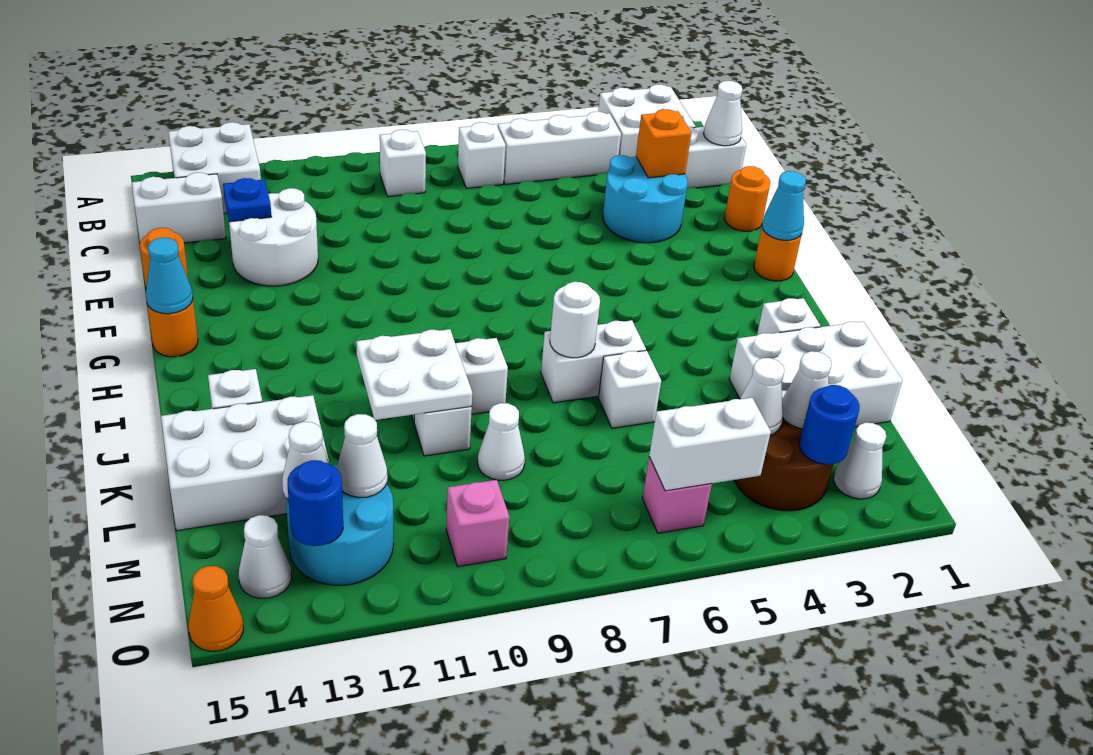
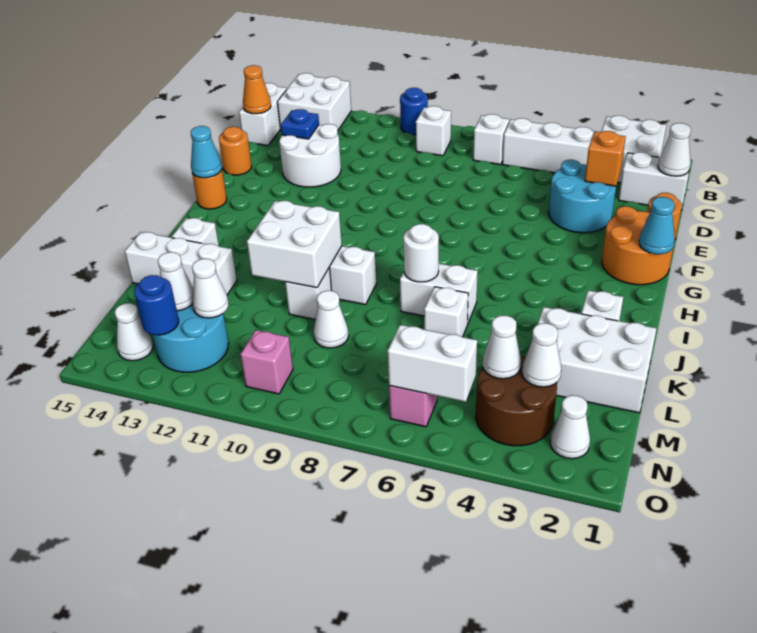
white 1x2 brick [132,172,226,243] -> white 1x2 brick turned to [239,83,287,146]
orange 1x1 round brick [754,228,802,281] -> orange 2x2 round brick [602,206,676,285]
white 2x2 plate [356,329,472,420] -> white 2x2 brick [247,201,342,288]
white 2x3 brick [161,395,328,531] -> white 1x3 brick [125,232,237,295]
blue 1x1 round brick [799,385,860,464] -> blue 1x1 round brick moved to [400,88,428,135]
orange 1x1 cone [188,566,243,651] -> orange 1x1 cone moved to [243,65,271,114]

